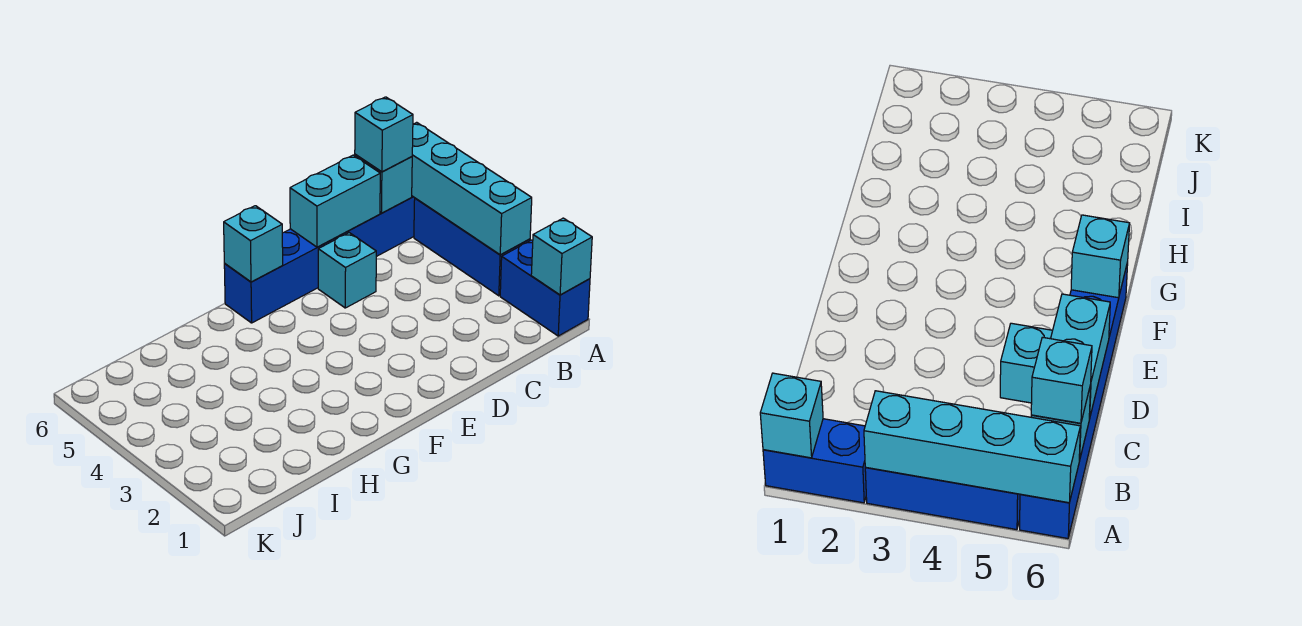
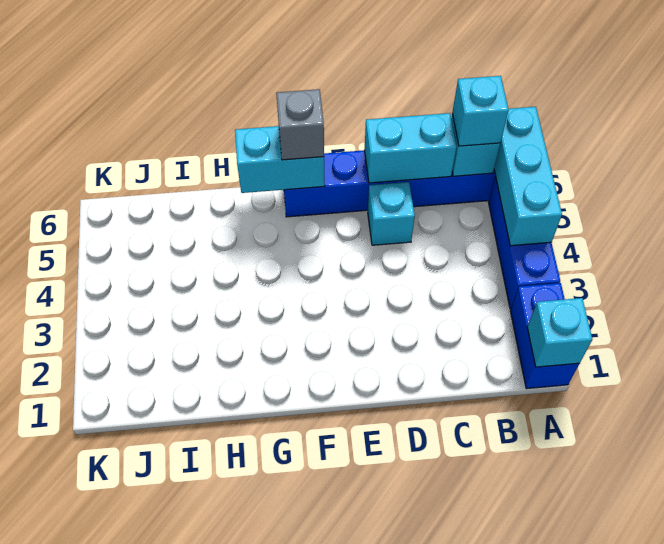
cyan 1x4 brick [412,122,532,255] -> cyan 1x3 brick [494,107,562,246]
cyan 1x1 brick [224,206,283,282] -> cyan 1x2 brick [235,126,325,193]
none -> grey 1x1 brick [276,89,324,160]

